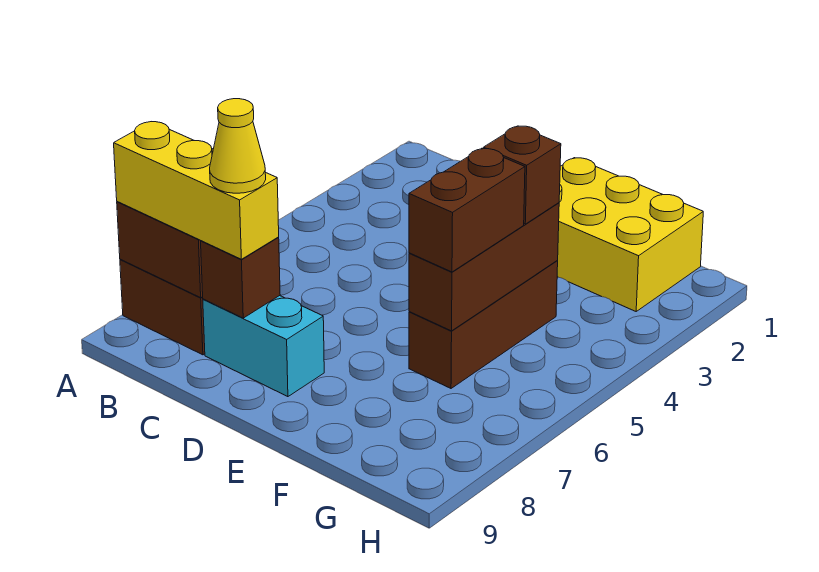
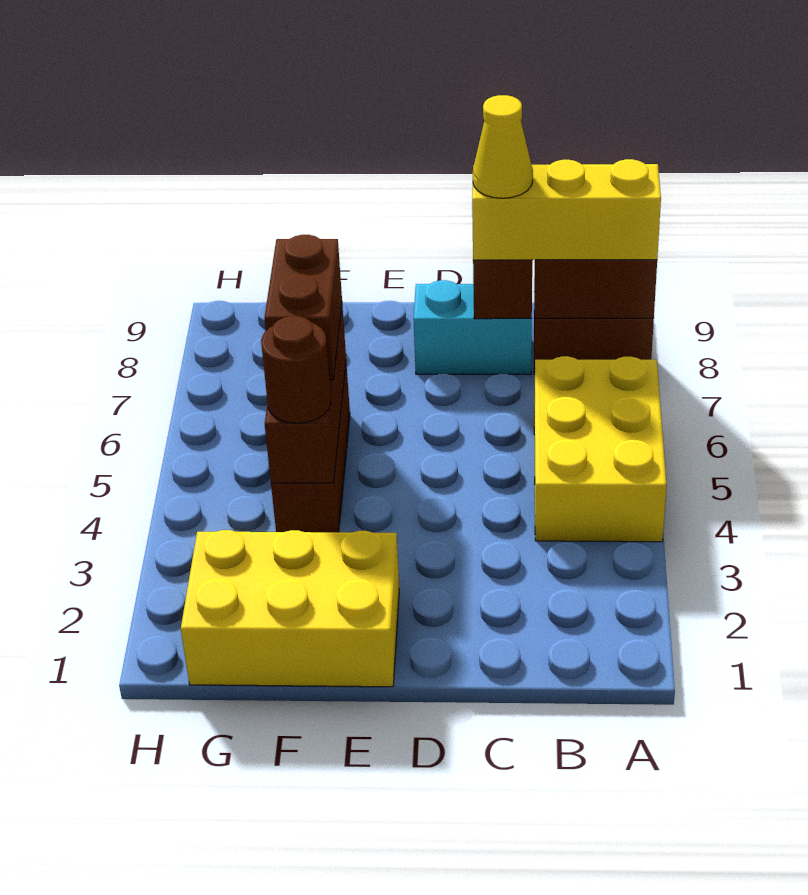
none -> yellow 2x3 brick [534,356,667,542]
brown 1x1 brick [483,126,561,224] -> brown 1x1 round brick [261,316,331,423]

